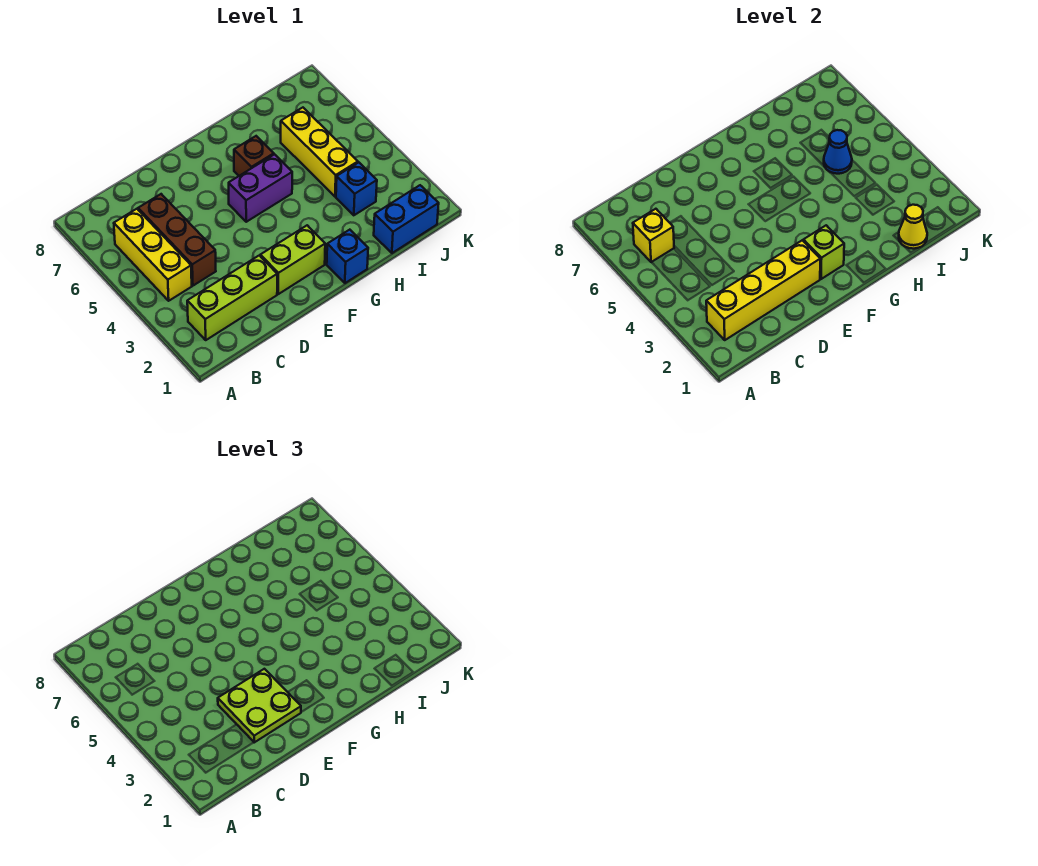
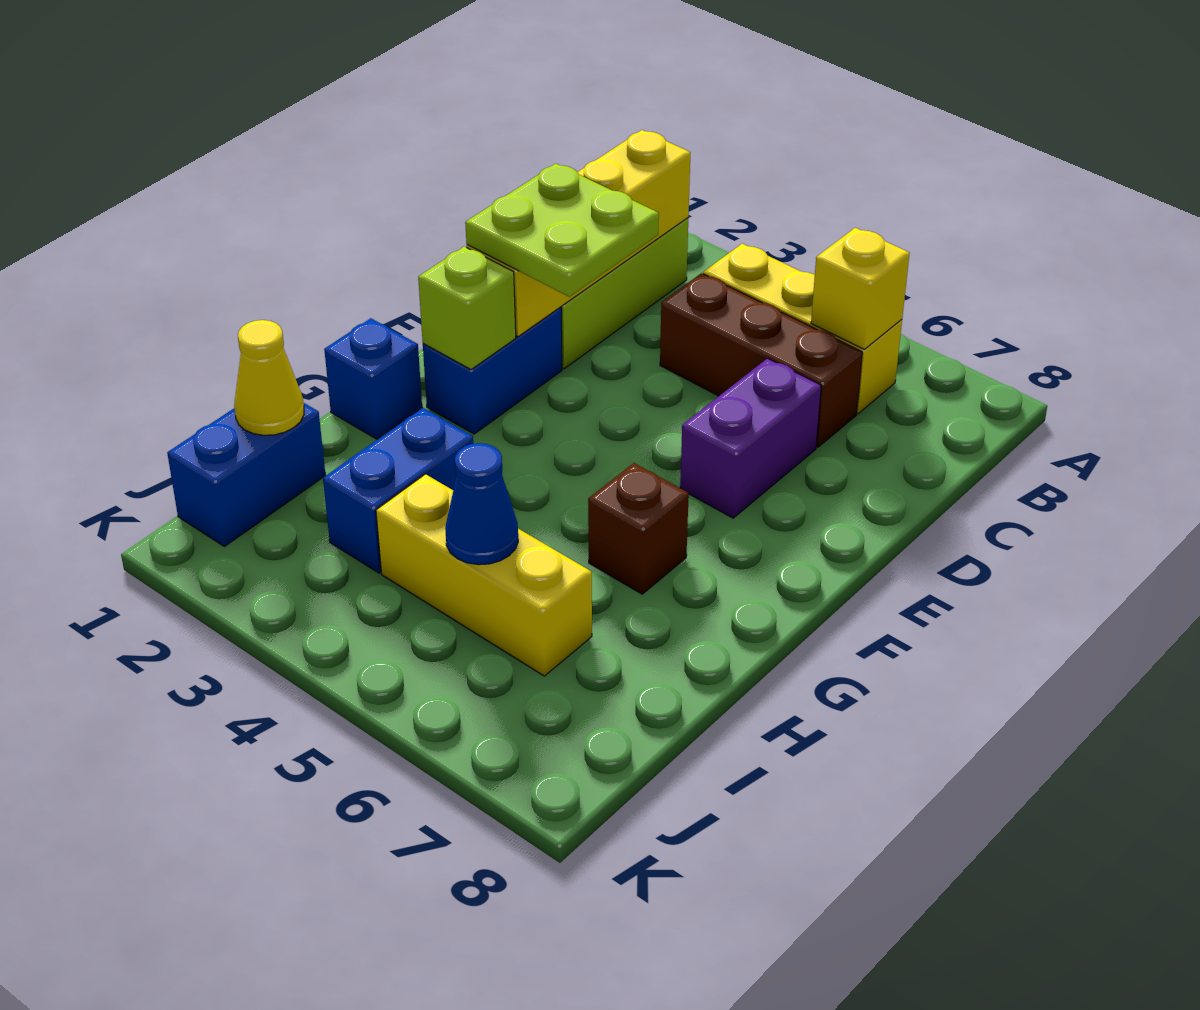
lime 1x2 brick [260,225,325,294] -> blue 1x2 brick [423,307,562,434]
purple 1x2 brick [229,154,292,222] -> purple 1x2 brick moved to [680,358,821,518]
blue 1x1 brick [336,162,377,215] -> blue 1x2 brick [323,408,473,573]

